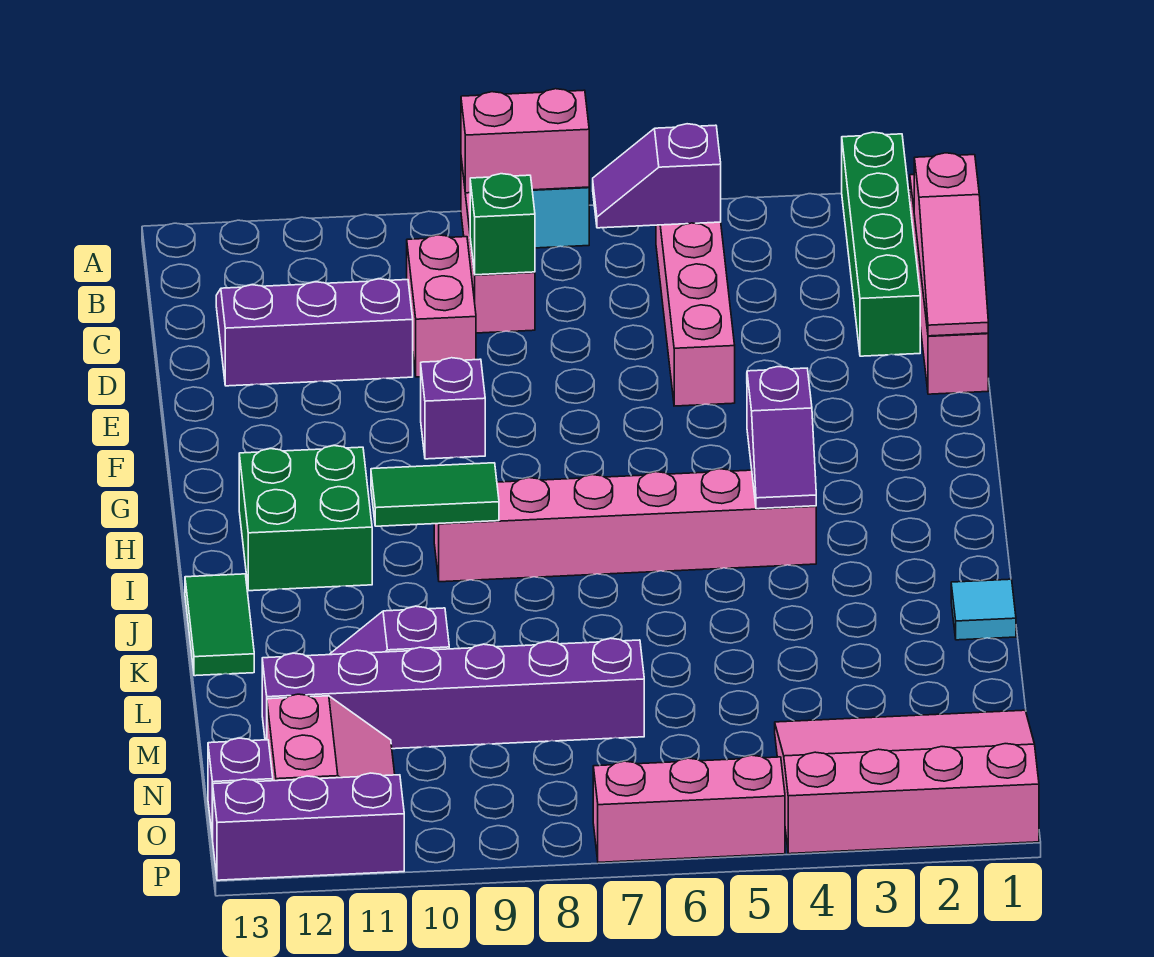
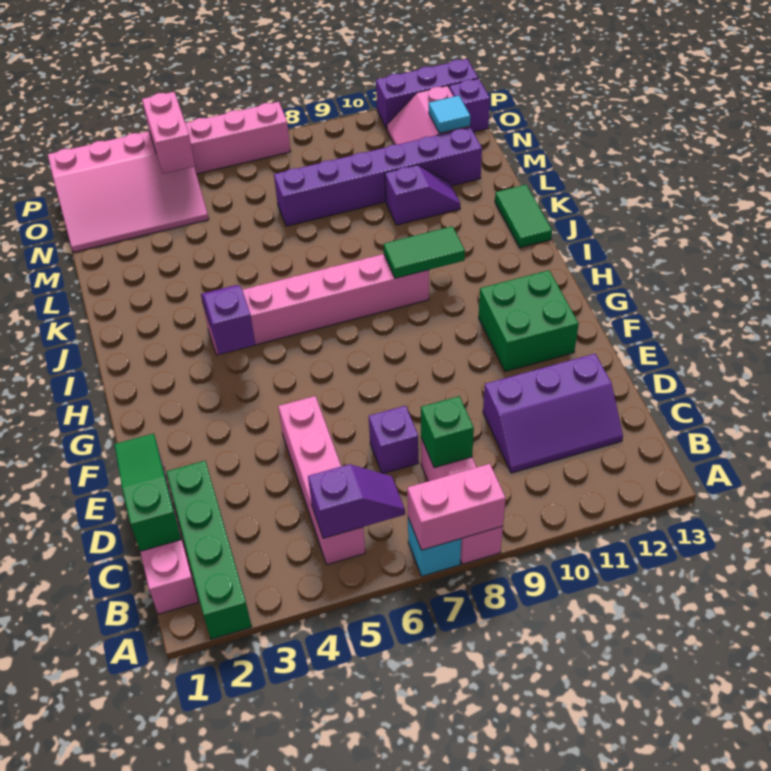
pink 1x3 slope [914,153,988,336] -> green 1x3 slope [115,434,181,551]
pink 1x2 brick [407,235,476,377] -> pink 1x2 brick moved to [142,92,195,174]
purple 1x1 brick [421,358,485,459] -> purple 1x1 brick moved to [369,406,419,474]
green 2x2 brick [239,446,372,591] -> green 2x2 brick moved to [479,270,579,372]
cyan 1x1 tile [951,579,1016,640] -> cyan 1x1 tile moved to [429,96,470,133]

